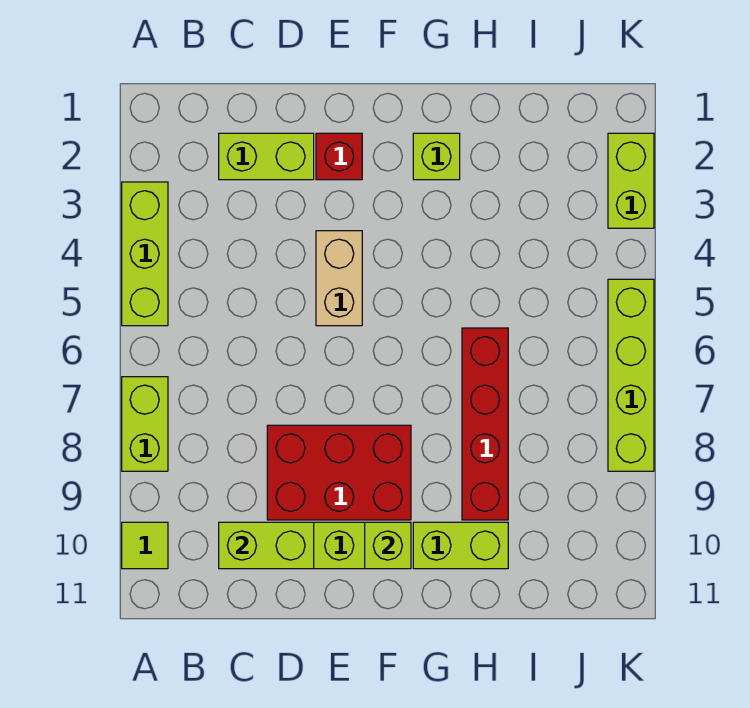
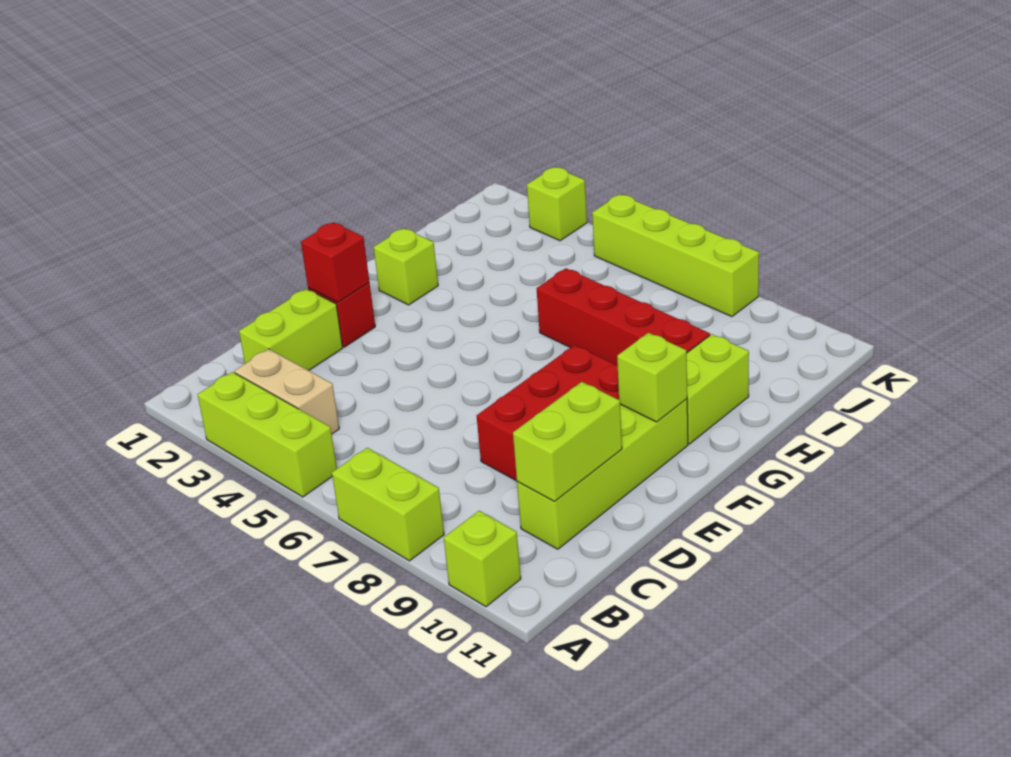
lime 1x1 tile [122,522,168,569] -> lime 1x1 brick [444,511,521,607]
none -> red 1x1 brick [301,222,369,302]
tan 1x2 brick [316,231,362,326] -> tan 1x2 brick moved to [234,349,339,434]
lime 1x2 brick [608,133,654,228] -> lime 1x1 brick [527,167,587,241]

